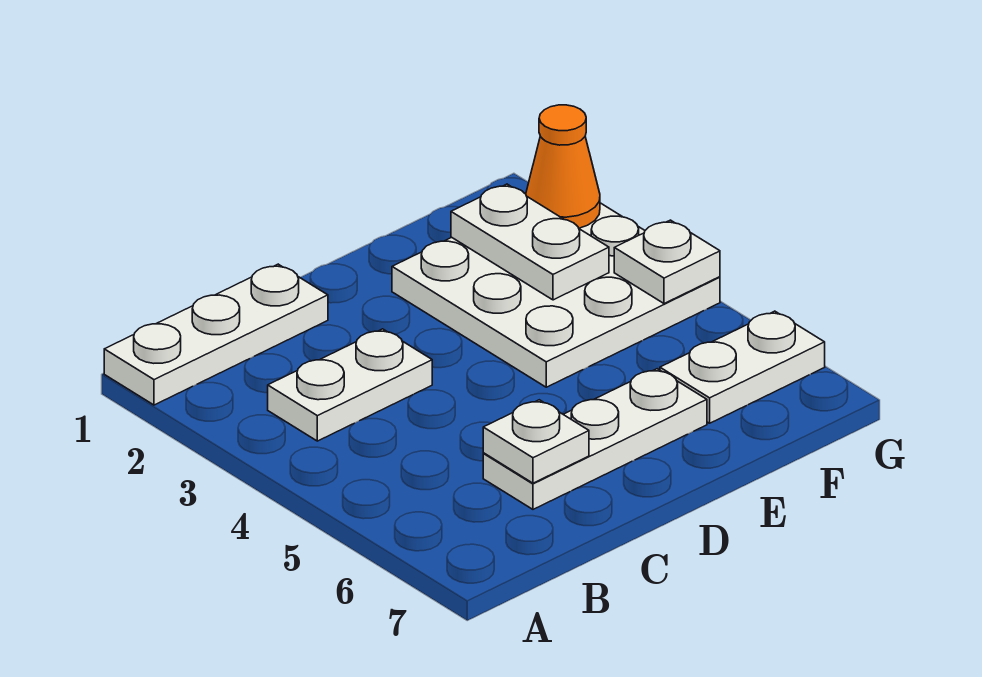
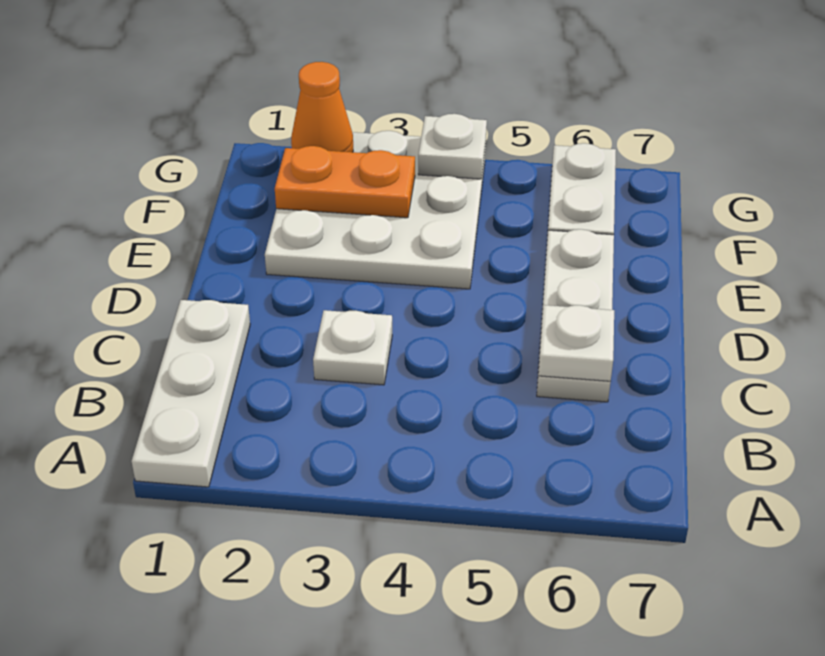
white 1x2 plate [268,329,432,441] -> white 1x1 plate [313,310,392,385]
white 1x2 plate [451,184,609,300] -> orange 1x2 plate [275,146,415,218]

